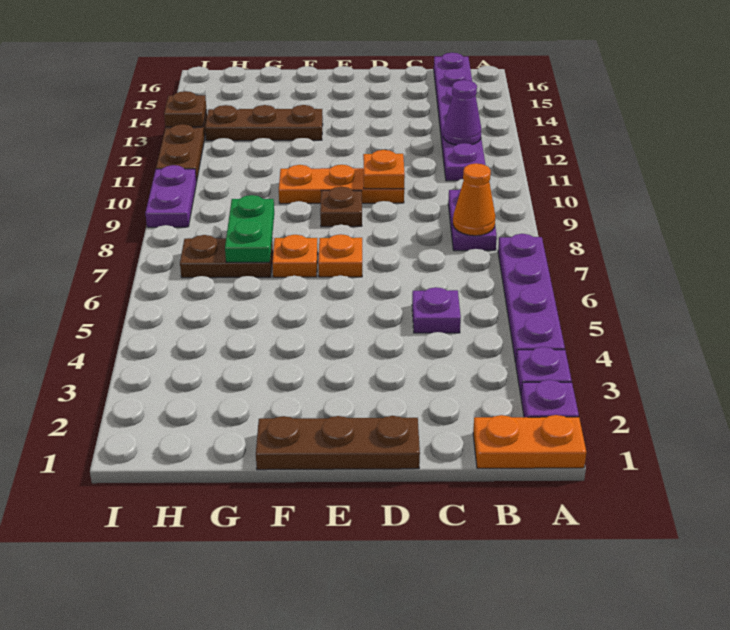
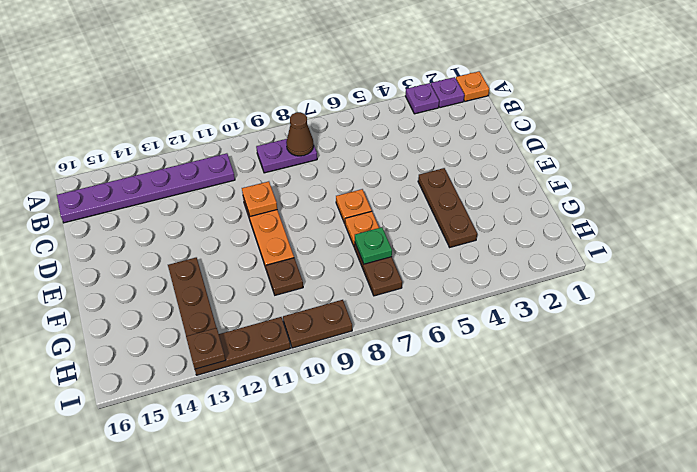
orange 1x2 plate [473,415,586,468] -> orange 1x1 plate [456,71,489,101]
purple 1x4 plate [498,234,565,363] -> none
orange 1x1 cone [453,163,495,236] -> brown 1x1 cone [286,112,314,156]
purple 1x1 cone [443,80,481,145] -> none
purple 1x1 plate [412,287,461,333] -> none
brown 1x3 plate [256,416,420,470] -> brown 1x3 plate moved to [418,168,477,247]
brown 1x1 plate [320,187,362,227] -> brown 1x1 plate moved to [266,258,303,295]
green 1x2 plate [225,195,274,262] -> green 1x1 plate [355,227,392,264]
purple 1x2 plate [145,165,197,227] -> brown 1x2 plate [283,300,352,348]

